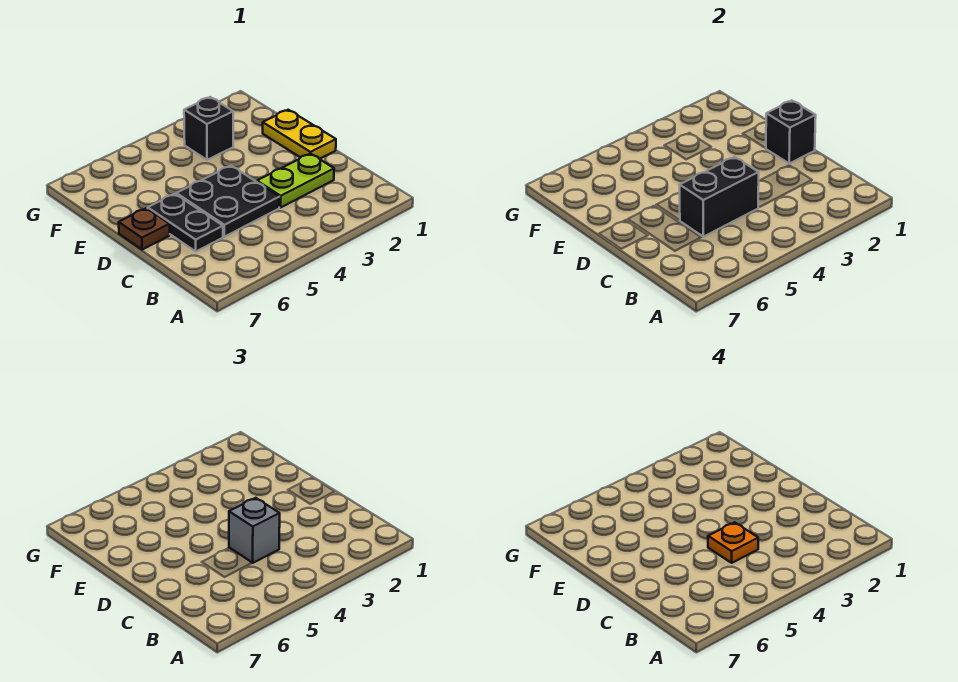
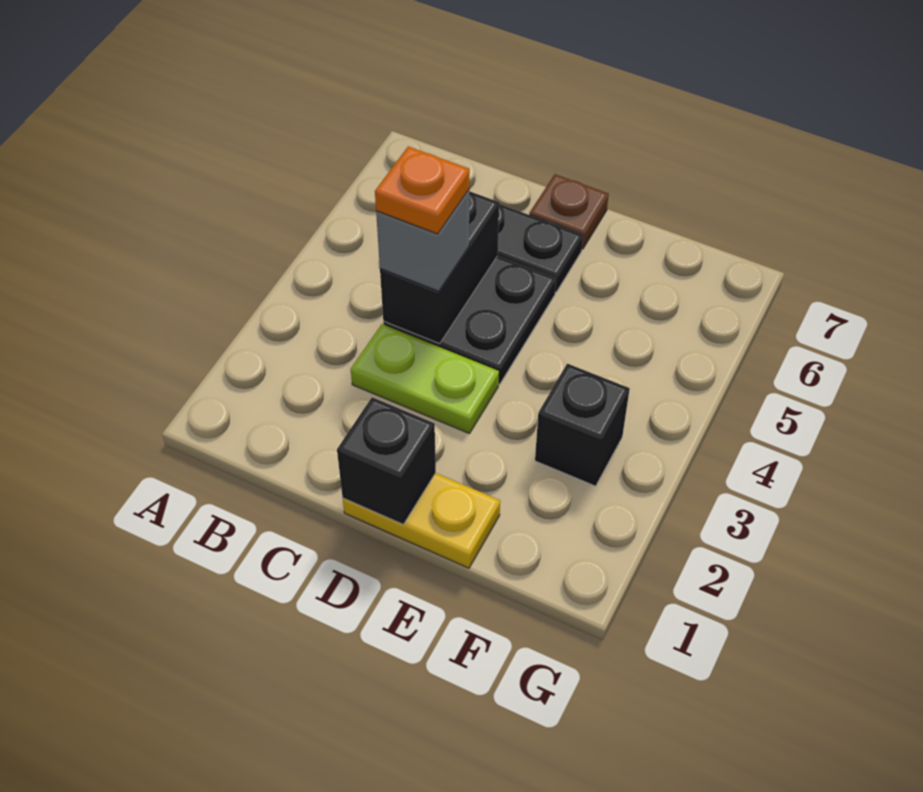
lime 1x2 plate [257,153,334,207] -> lime 1x2 plate turned to [351,324,499,434]

